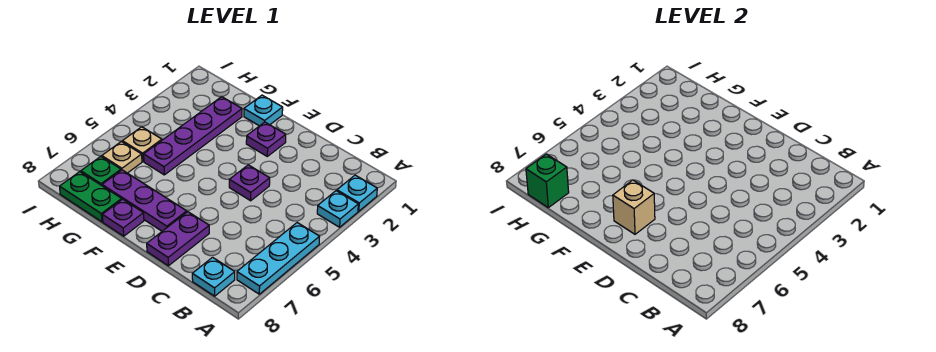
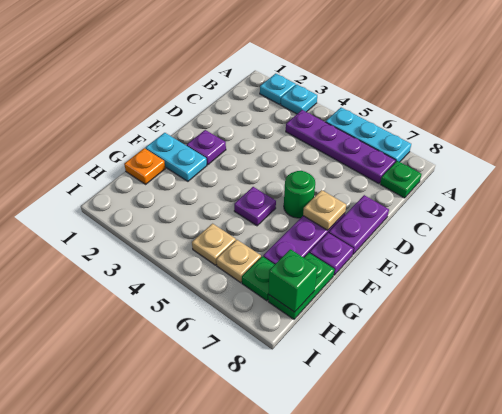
cyan 1x1 plate [192,257,235,296] -> green 1x1 plate [380,161,422,198]
purple 1x1 plate [229,165,270,201] -> purple 1x1 plate moved to [234,187,276,226]
purple 1x2 plate [147,212,209,266] -> purple 1x2 plate turned to [329,195,389,254]
none -> green 1x1 round brick [284,171,315,218]
tan 1x1 brick [613,180,655,234] -> tan 1x1 plate [303,190,346,230]
cyan 1x1 plate [244,95,283,126] -> cyan 1x2 plate [145,133,207,181]
none -> orange 1x1 plate [124,148,165,184]
purple 1x4 plate [144,97,242,175] -> purple 1x4 plate moved to [286,110,396,184]

